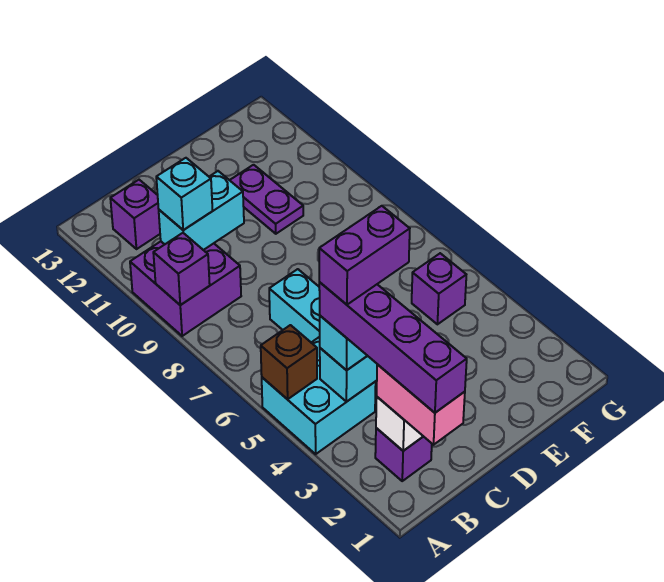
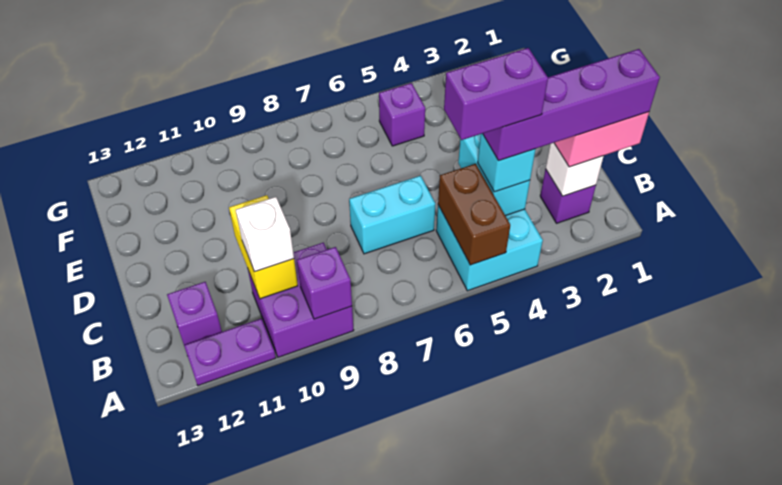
brown 1x1 brick [261,325,317,399] -> brown 1x2 brick [438,164,510,265]
purple 1x2 brick [319,206,410,305] -> purple 1x2 brick turned to [444,48,548,140]
cyan 1x2 brick [159,171,244,250] -> yellow 1x2 brick [229,195,298,299]
cyan 1x1 brick [156,158,213,230] -> white 1x1 brick [236,197,294,272]
purple 1x2 plate [230,165,303,234] -> purple 1x2 plate moved to [184,318,276,386]

